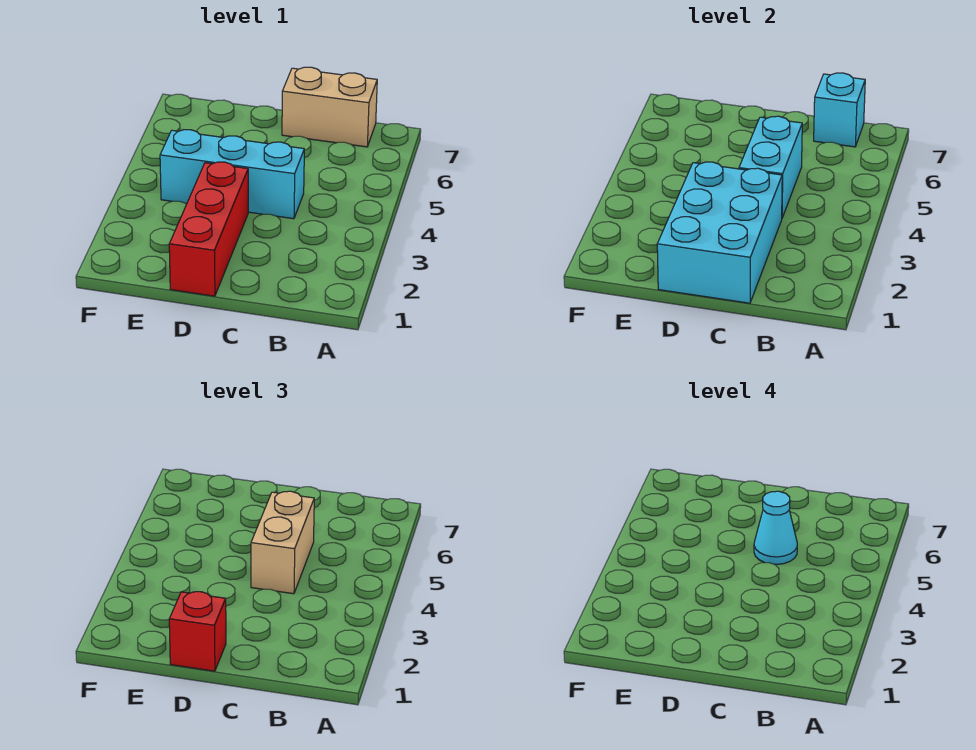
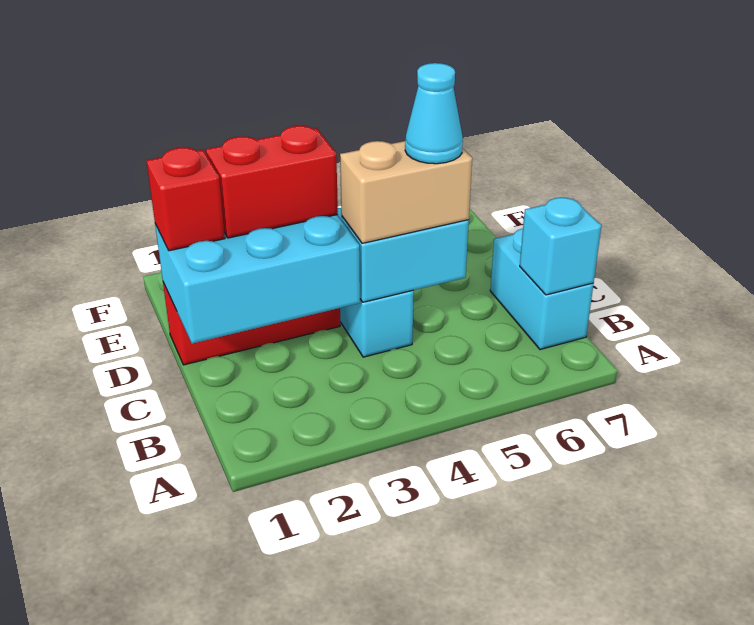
tan 1x2 brick [282,67,377,147] -> cyan 1x2 brick [490,229,593,350]
none -> red 1x2 brick [206,126,338,238]

